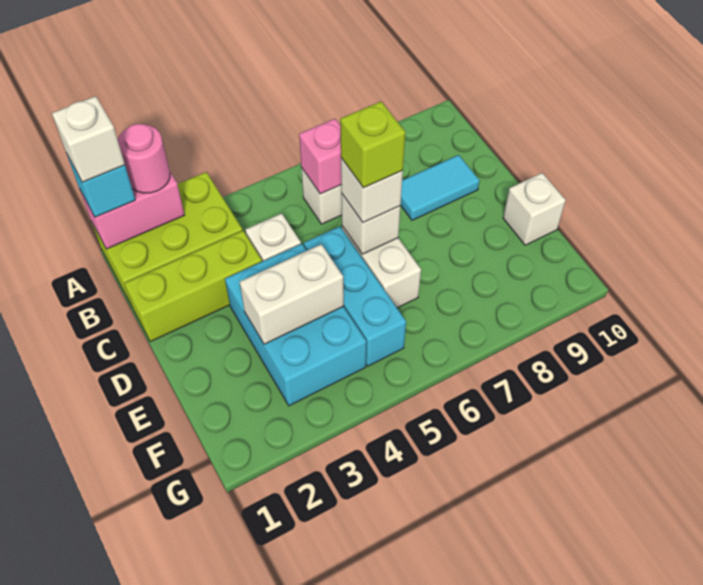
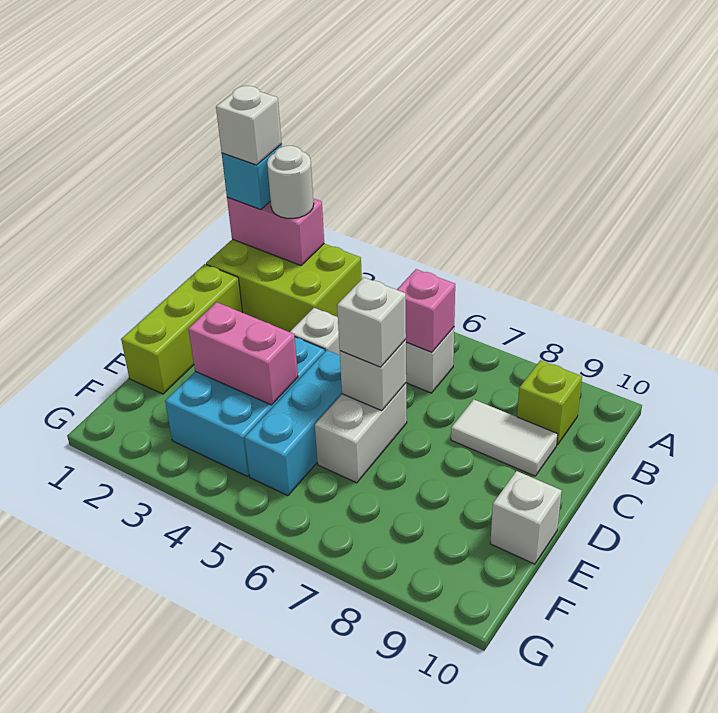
pink 1x1 round brick [118,124,170,193] -> white 1x1 round brick [267,146,314,218]
lime 1x3 brick [124,231,262,342] -> lime 1x3 brick turned to [121,264,243,394]
cyan 1x2 tile [401,155,480,220] -> white 1x2 tile [451,400,558,476]
lime 1x1 brick [340,101,405,188] -> lime 1x1 brick moved to [517,360,582,445]
white 1x2 brick [239,244,344,344] -> pink 1x2 brick [188,302,298,405]

